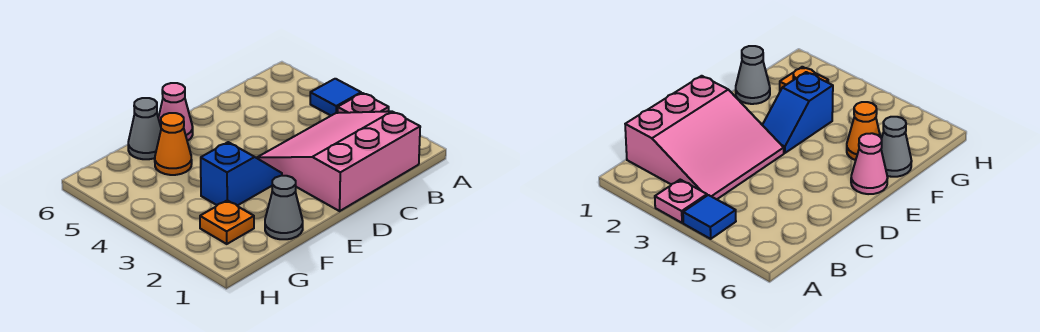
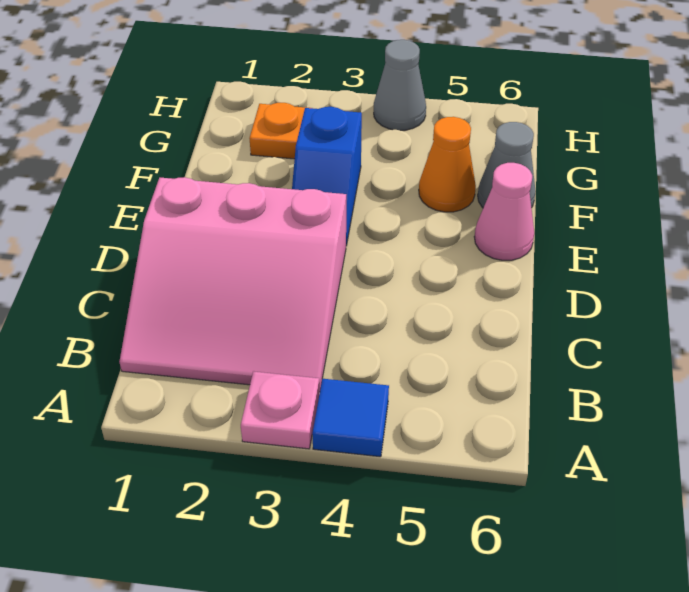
pink 3x3 slope [257,111,420,211] -> pink 3x3 slope turned to [119,177,346,392]
grey 1x1 cone [265,176,303,239] -> grey 1x1 cone moved to [374,40,426,130]

